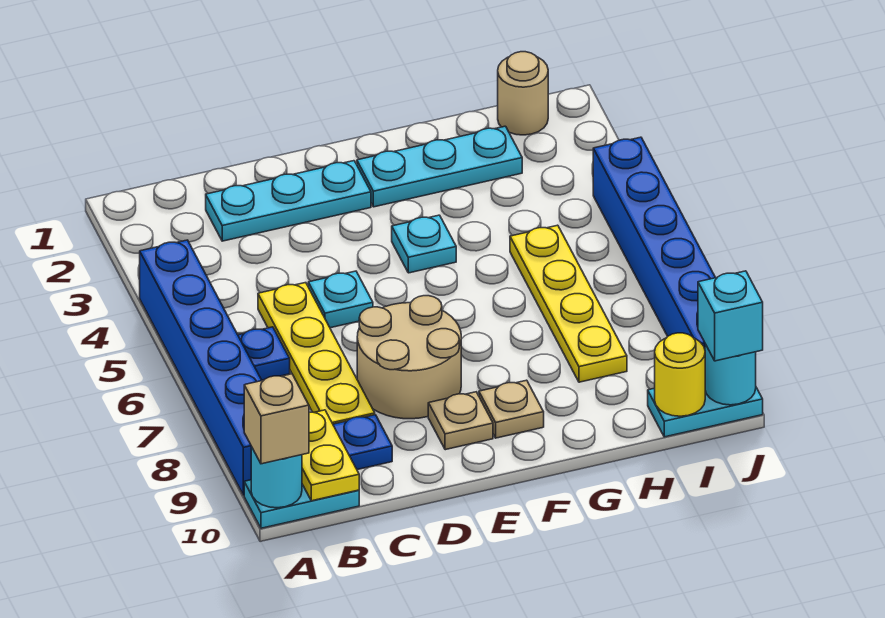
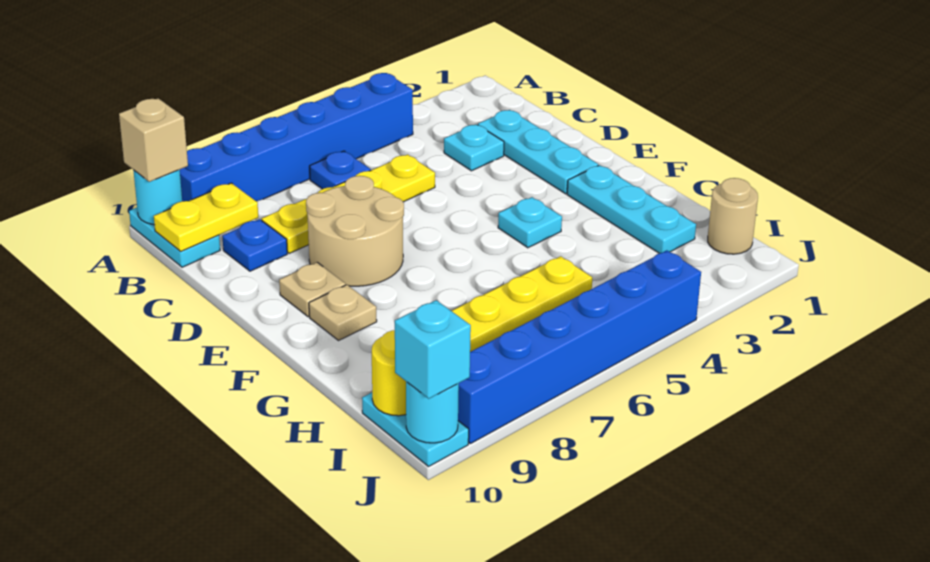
cyan 1x1 plate [308,271,373,328] -> cyan 1x1 plate moved to [444,124,504,171]

